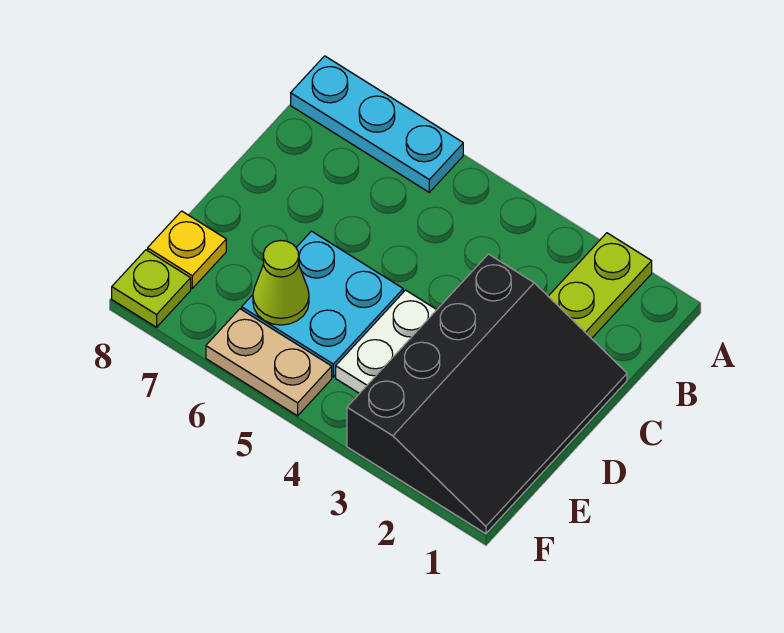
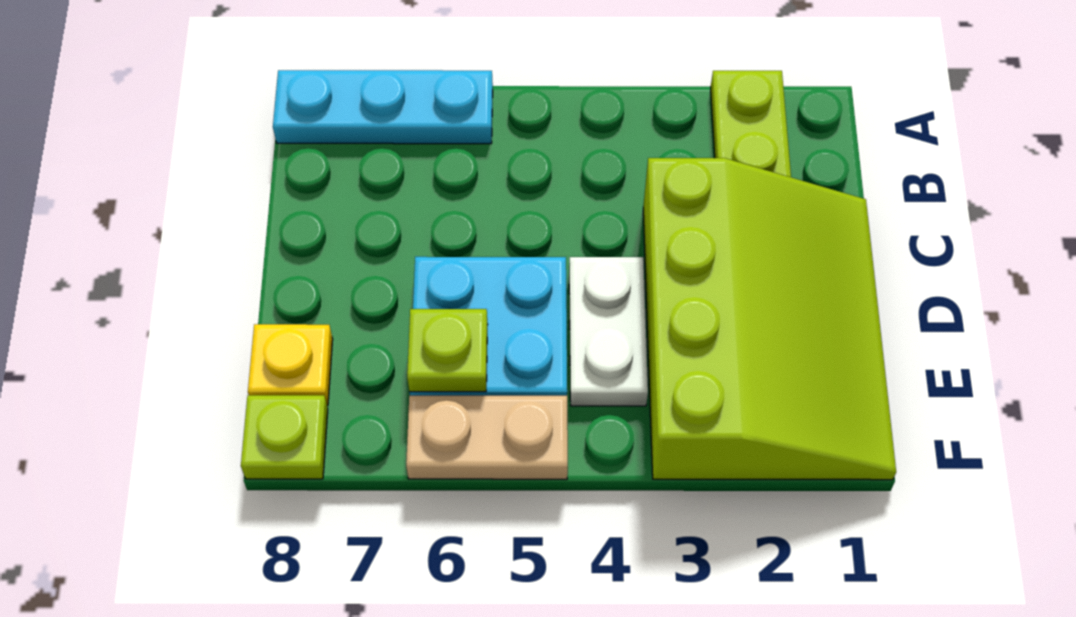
black 3x4 slope [347,254,627,534] -> lime 3x4 slope [643,158,896,480]
lime 1x1 cone [253,241,309,325] -> lime 1x1 plate [407,309,488,392]

